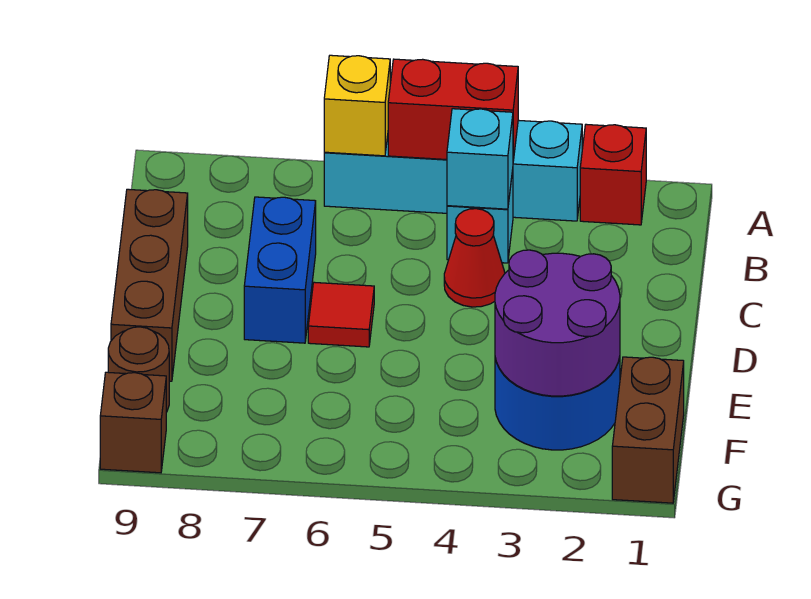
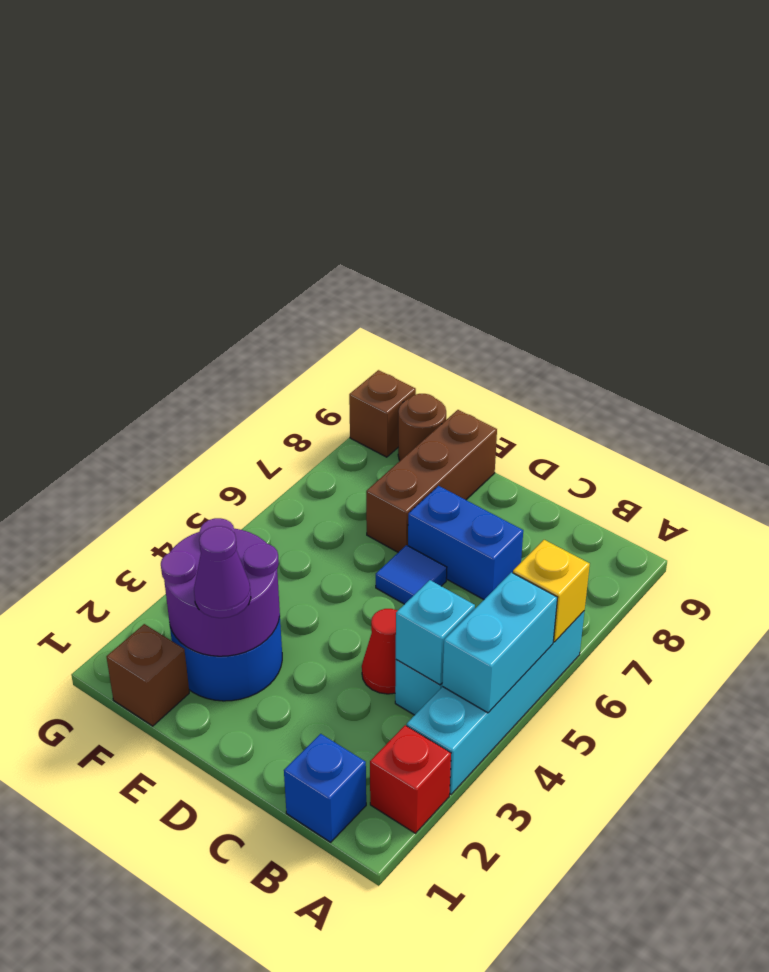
red 1x2 brick [388,59,518,161] -> cyan 1x2 brick [442,572,558,713]
none -> blue 1x1 brick [284,734,366,842]
brown 1x3 brick [111,189,188,381] -> brown 1x3 brick turned to [366,410,497,552]
red 1x1 tile [308,282,374,347] -> blue 1x1 tile [376,545,447,604]
none -> purple 1x1 cone [194,526,251,618]
brown 1x2 brick [612,357,684,503] -> brown 1x1 brick [107,624,189,726]

